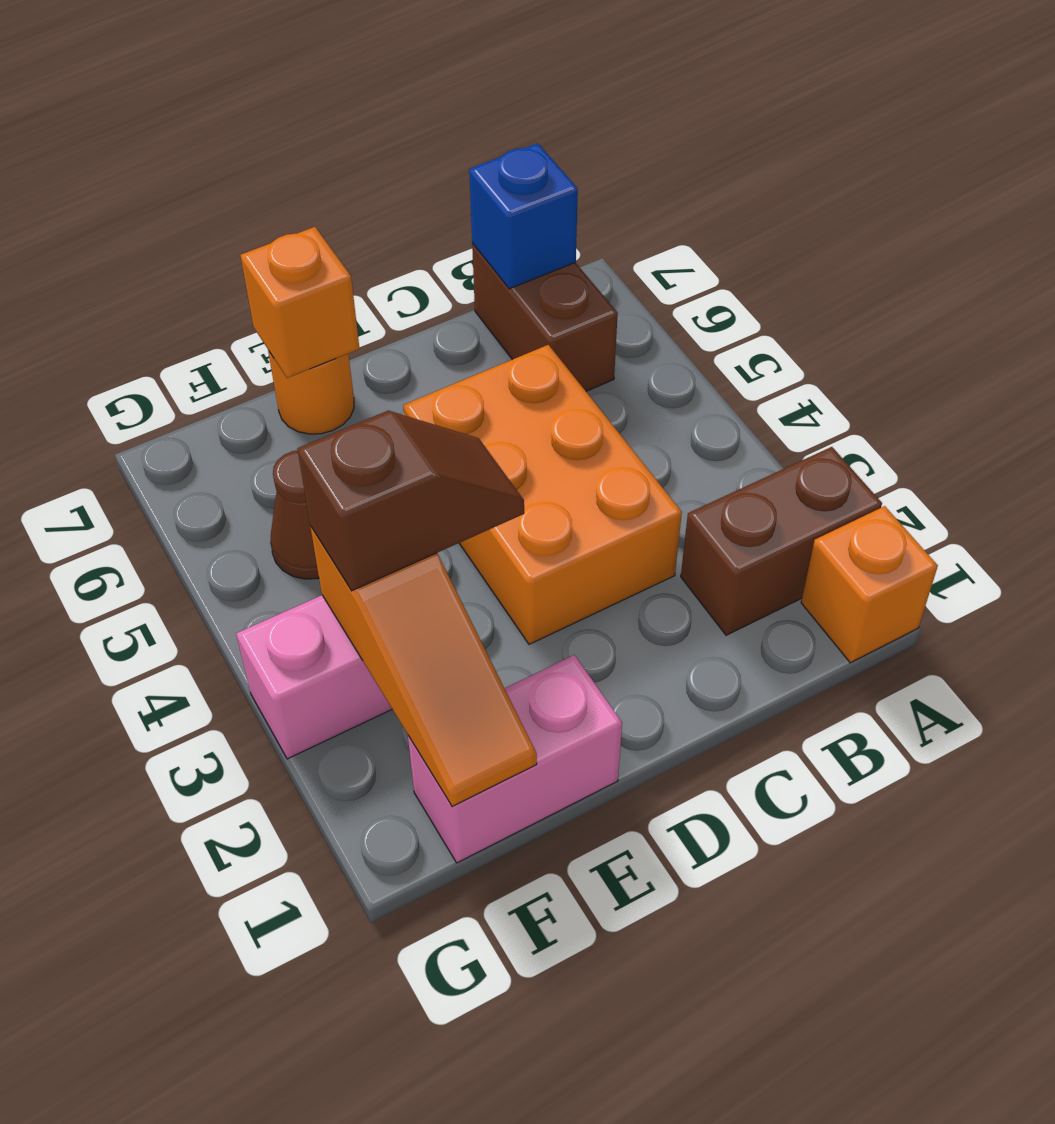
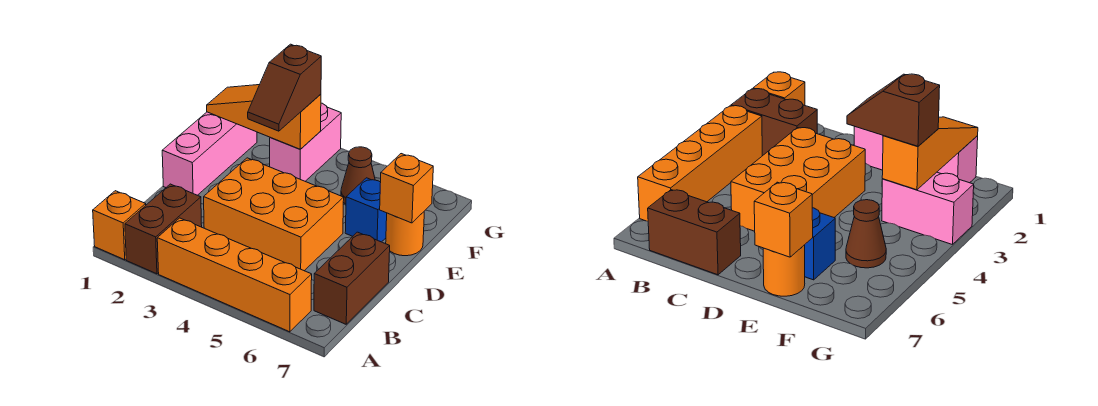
none -> orange 1x4 brick [157,218,312,332]
brown 1x2 brick [472,243,618,391] -> brown 1x2 brick turned to [314,232,390,324]
blue 1x1 brick [469,143,578,289] -> blue 1x1 brick moved to [345,178,387,242]
pink 1x2 brick [408,655,622,863] -> pink 1x3 brick [162,112,257,195]

